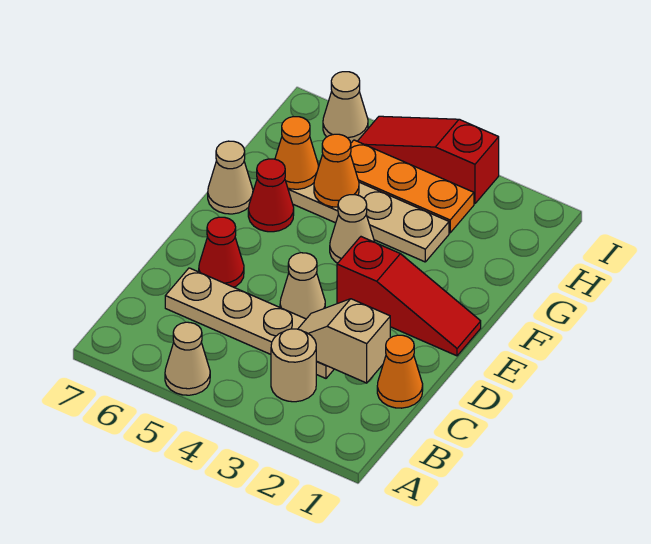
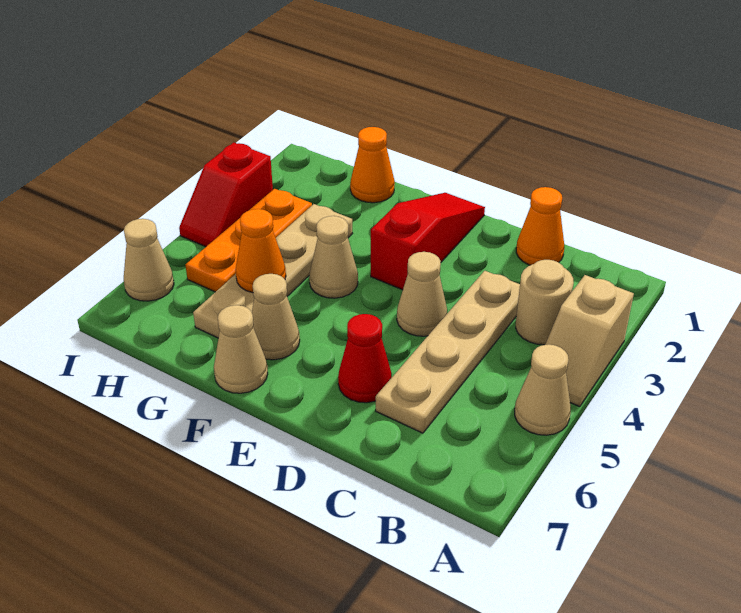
tan 1x2 slope [298,299,390,383] -> tan 1x2 slope moved to [545,275,634,407]
red 1x1 cone [248,159,294,232] -> tan 1x1 cone [252,274,300,360]
orange 1x1 cone [275,117,318,189] -> orange 1x1 cone moved to [350,127,395,203]
red 1x3 slope [358,116,499,204] -> red 1x2 slope [179,142,273,247]

